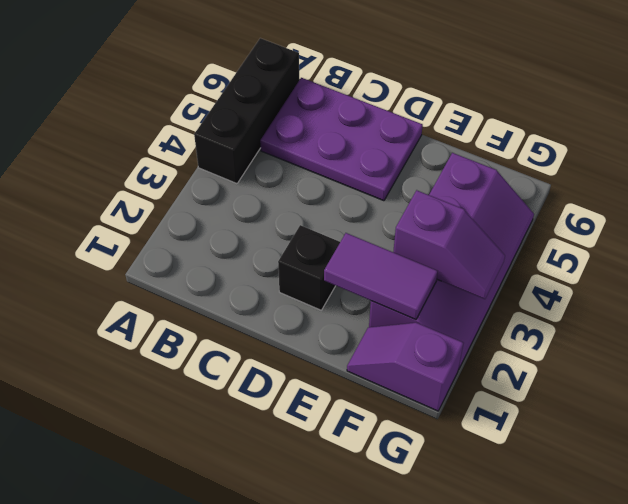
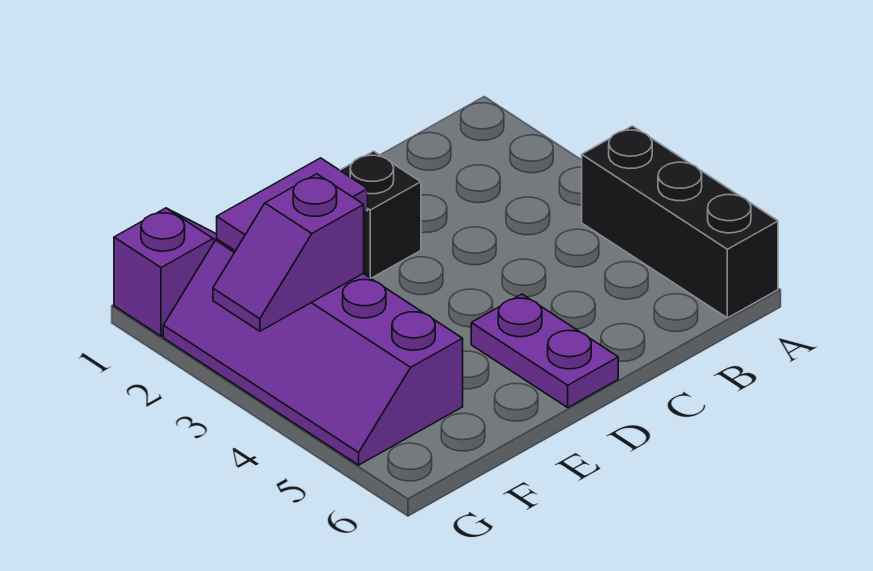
purple 2x3 plate [260,78,423,201] -> purple 1x2 plate [471,294,618,407]

